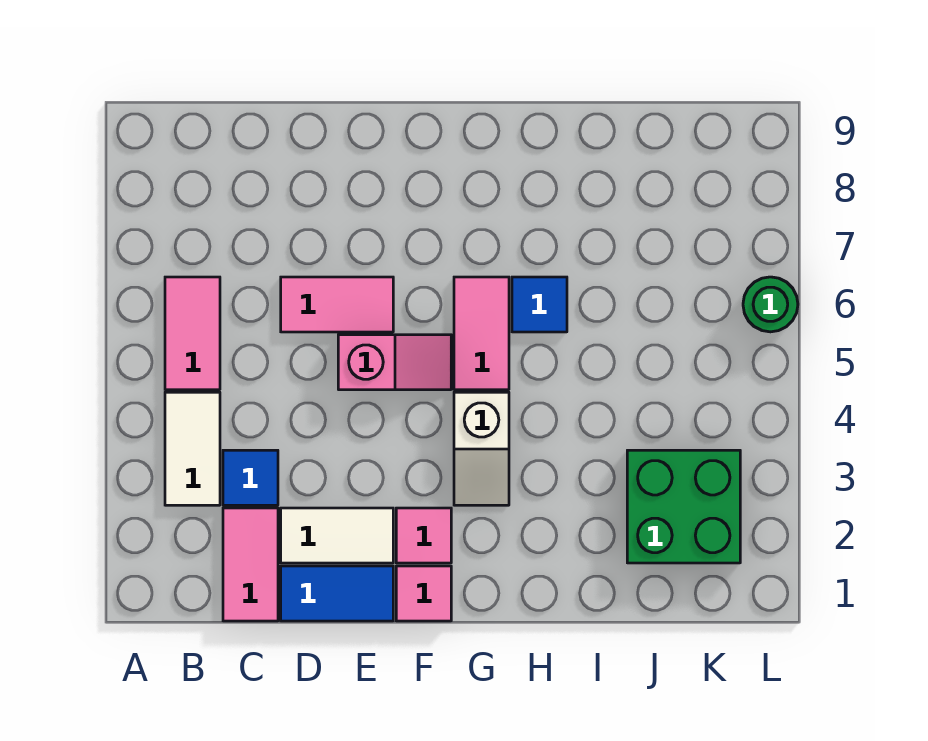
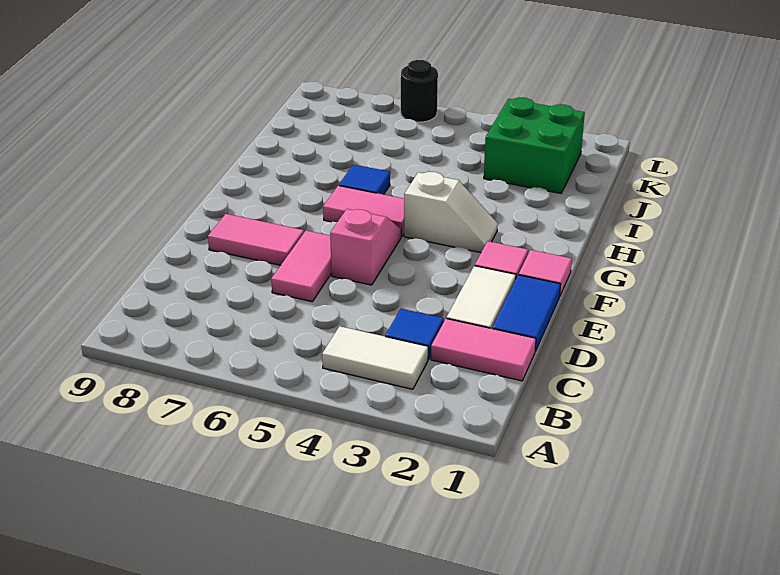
pink 1x2 tile [165,277,220,390] -> pink 1x2 tile moved to [208,214,304,265]
green 1x1 round brick [743,277,798,332] -> black 1x1 round brick [401,60,438,122]

